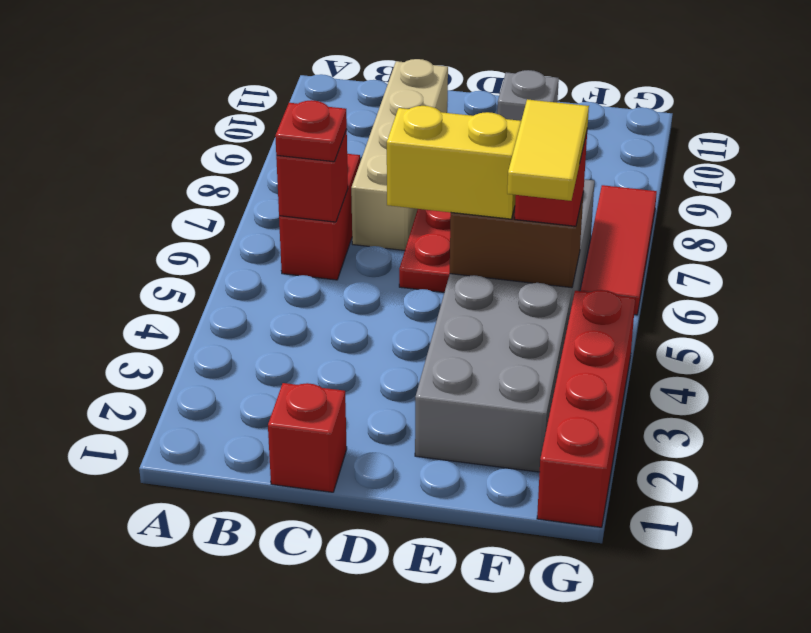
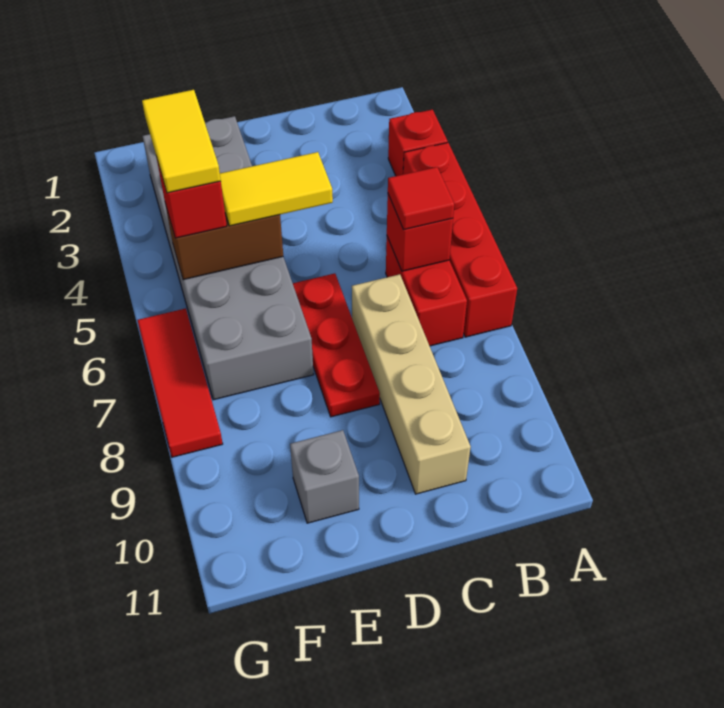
red 1x1 plate [275,100,347,162] -> red 1x1 tile [388,167,454,229]
red 1x1 brick [268,383,347,492] -> red 1x1 brick moved to [388,110,448,176]
yellow 1x2 brick [387,106,521,219] -> yellow 1x2 tile [220,152,333,226]
red 1x4 brick [537,290,635,527] -> red 1x4 brick moved to [403,143,517,337]

